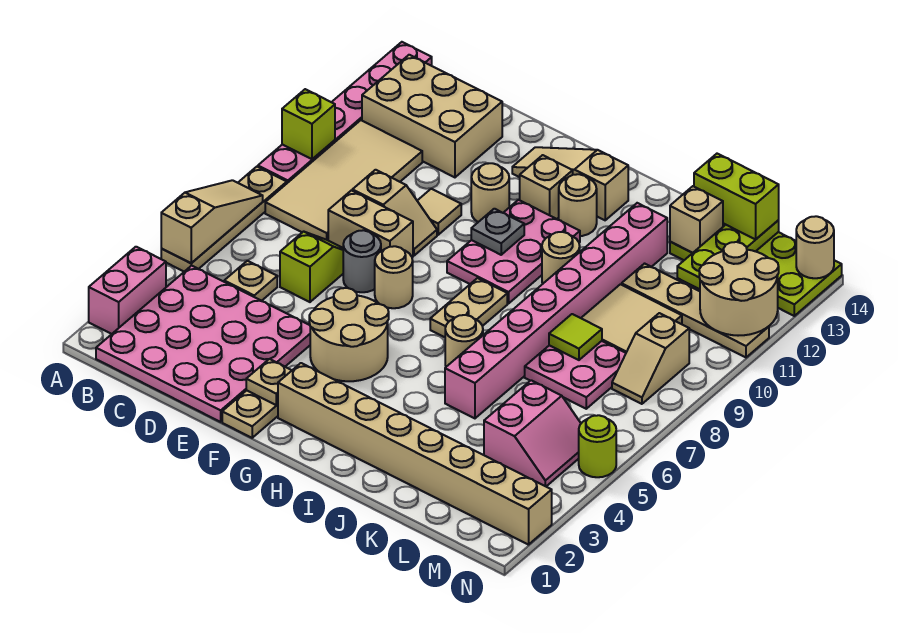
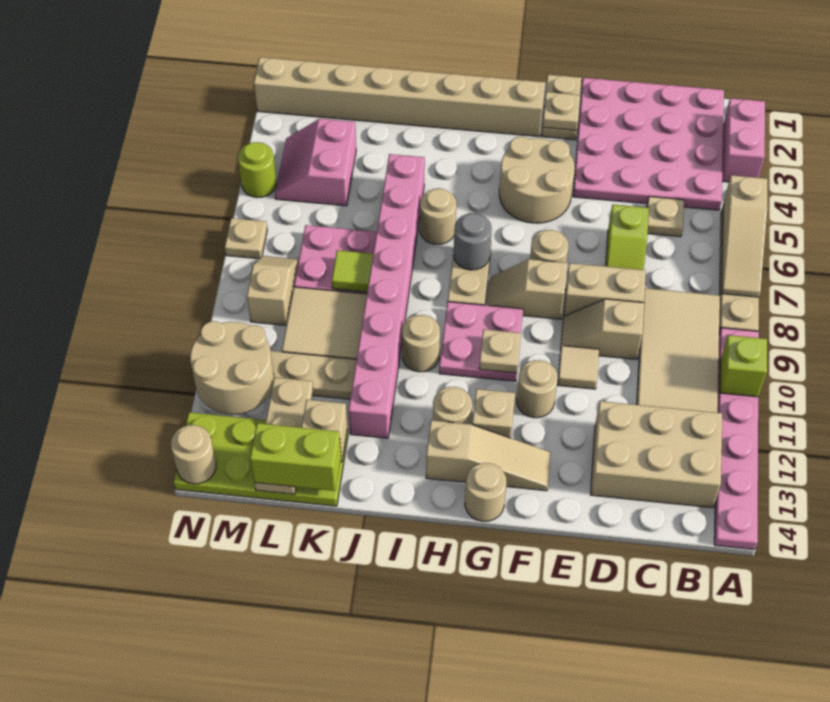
grey 1x1 round brick [343,230,381,292] -> grey 1x1 round brick moved to [454,213,492,270]
none -> tan 1x2 slope [487,259,567,319]
pink 2x3 plate [447,200,580,304] -> pink 2x2 plate [439,302,523,381]
grey 1x1 plate [471,209,524,255] -> tan 1x1 plate [479,329,521,373]
none -> tan 1x1 round brick [465,463,506,521]
lime 1x3 plate [677,221,779,289] -> tan 1x3 plate [254,377,313,494]
none -> tan 1x1 plate [225,218,267,259]

